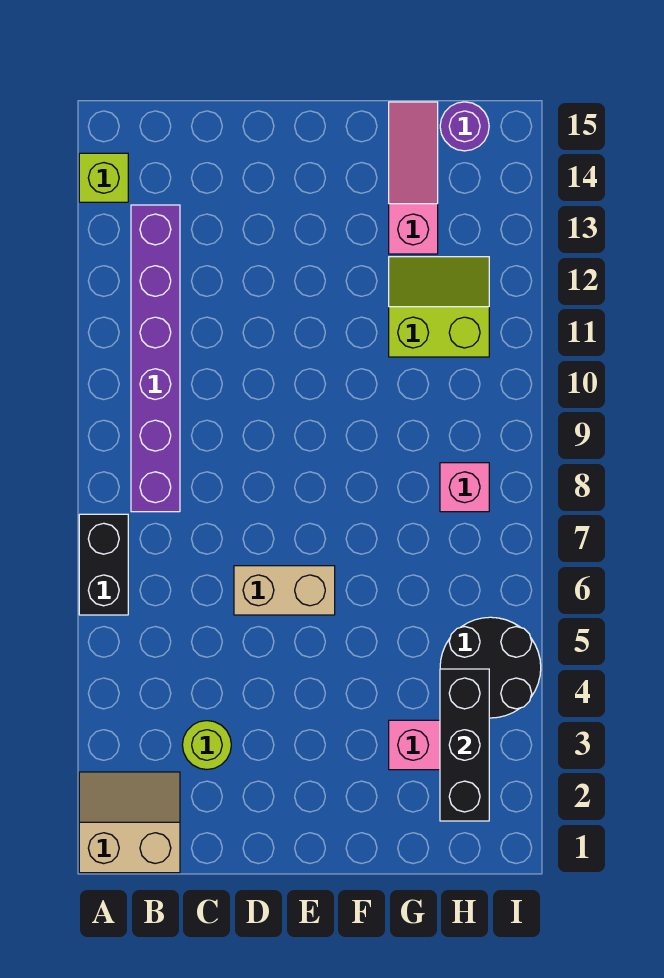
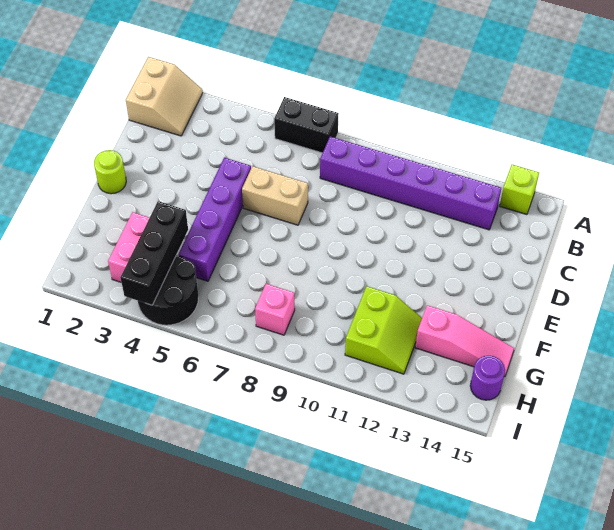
lime 1x1 round brick [182,721,231,770] -> lime 1x1 round brick moved to [94,150,126,194]
none -> purple 1x4 brick [178,158,251,281]
tan 1x2 brick [234,566,335,615] -> tan 1x2 brick turned to [242,166,308,225]
black 1x3 brick [440,669,489,821] -> black 1x3 brick turned to [120,201,188,305]

